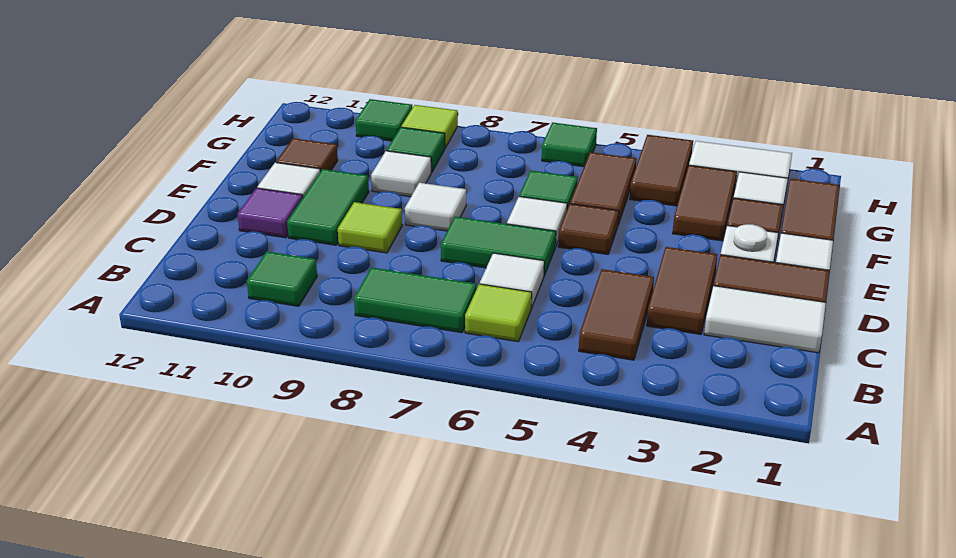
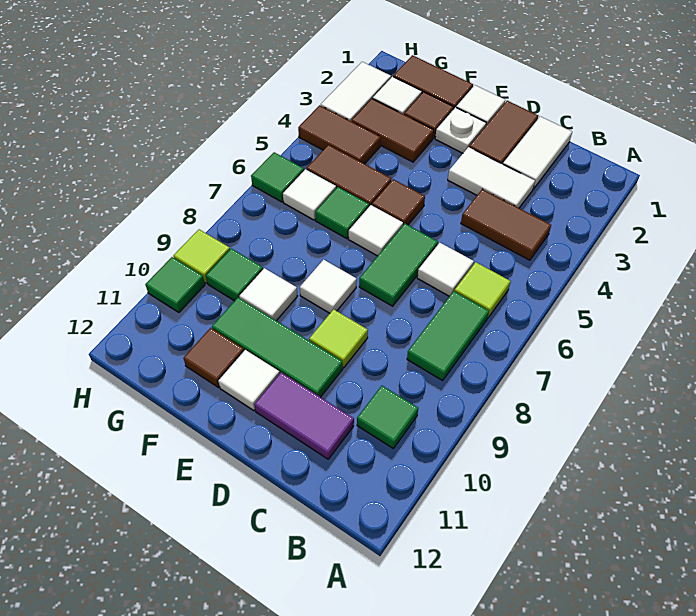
brown 1x2 tile [647,247,717,334] -> white 1x2 tile [448,147,535,208]
green 1x2 tile [287,169,369,245] -> green 1x3 tile [212,298,343,397]
purple 1x1 tile [238,188,303,238] -> purple 1x2 tile [254,373,354,459]
none -> white 1x1 tile [283,169,336,220]

